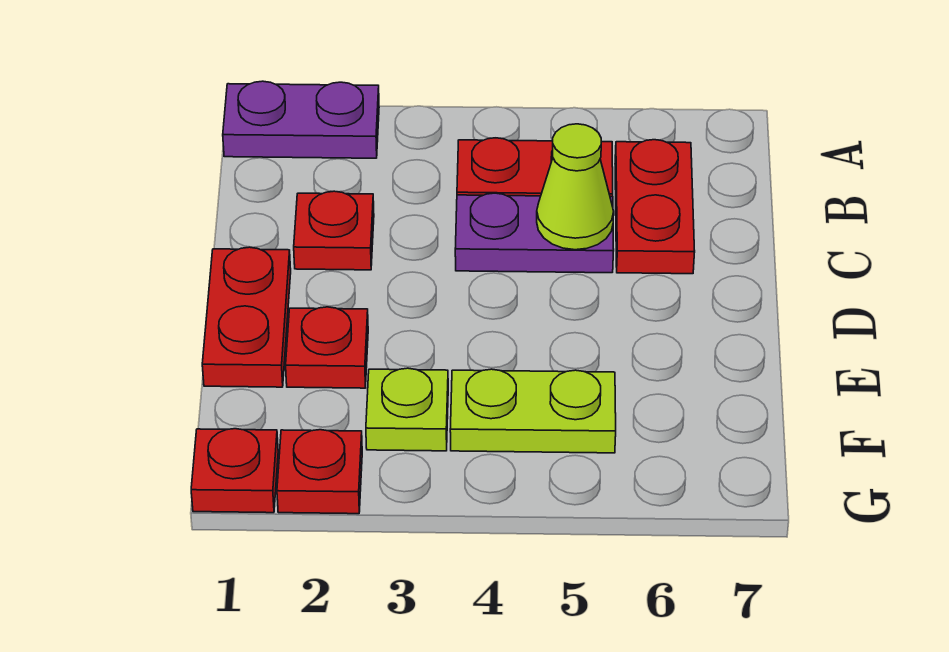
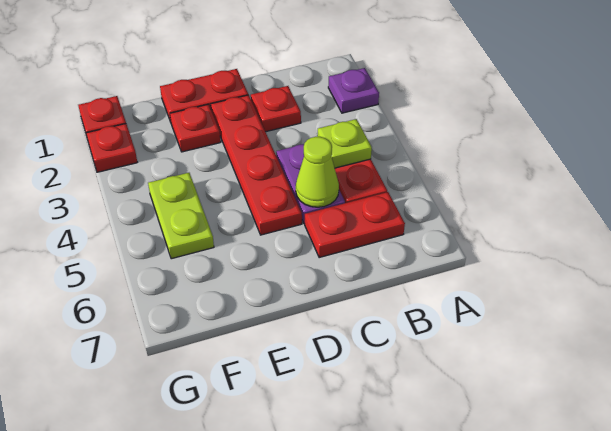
purple 1x2 plate [223,81,379,158] -> purple 1x1 plate [328,68,379,113]
none -> red 1x4 plate [211,95,302,235]
lime 1x1 plate [366,368,448,451] -> lime 1x1 plate moved to [317,119,372,168]

